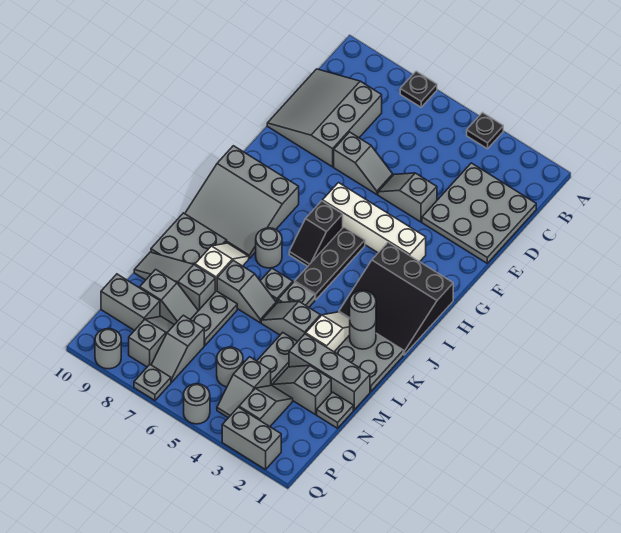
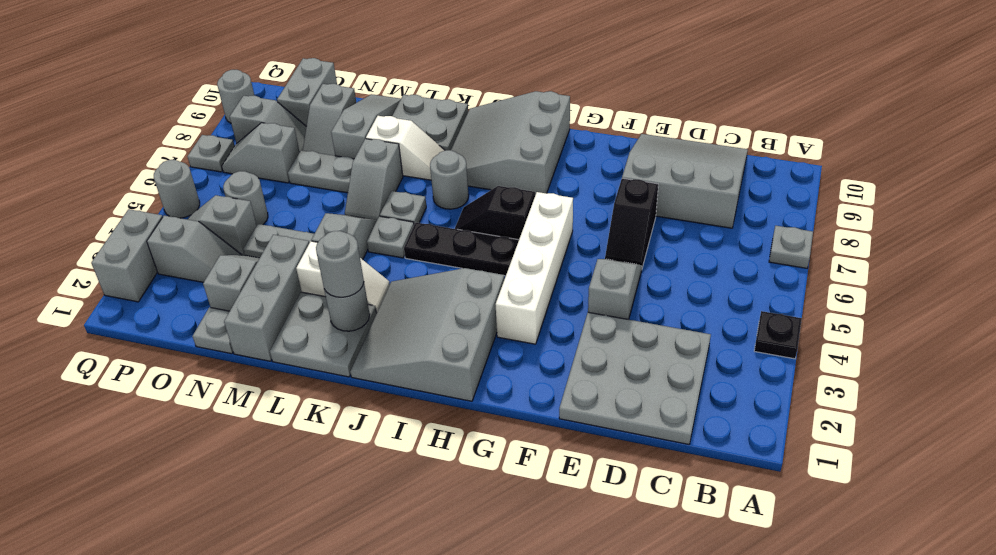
black 1x1 plate [400,71,437,107] -> grey 1x1 plate [769,226,813,268]
grey 1x2 slope [334,132,393,194] -> black 1x2 slope [605,178,658,268]
black 3x3 slope [339,242,453,355] -> grey 3x3 slope [350,268,504,401]

